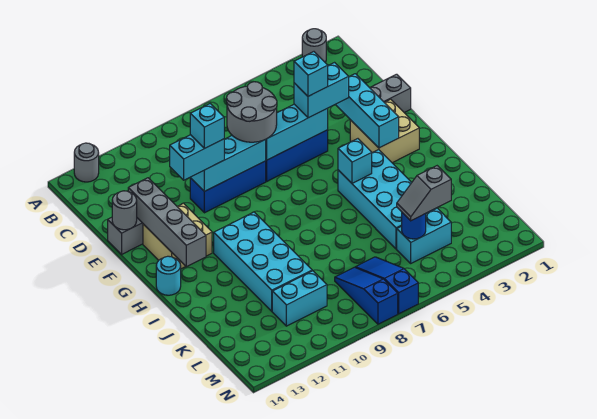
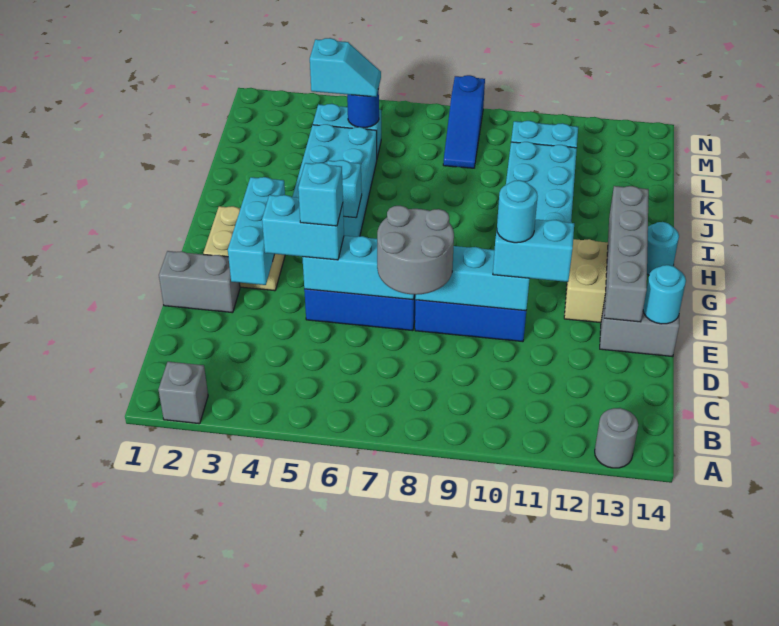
grey 1x1 round brick [302,29,326,62] -> grey 1x1 brick [158,362,208,424]
cyan 1x1 brick [190,104,224,149] -> cyan 1x1 round brick [497,180,538,243]
grey 1x1 round brick [112,191,137,230] -> cyan 1x1 round brick [643,265,686,324]
grey 1x2 slope [397,166,451,221] -> cyan 1x2 slope [310,38,381,97]
blue 1x3 slope [355,257,418,314] -> none

